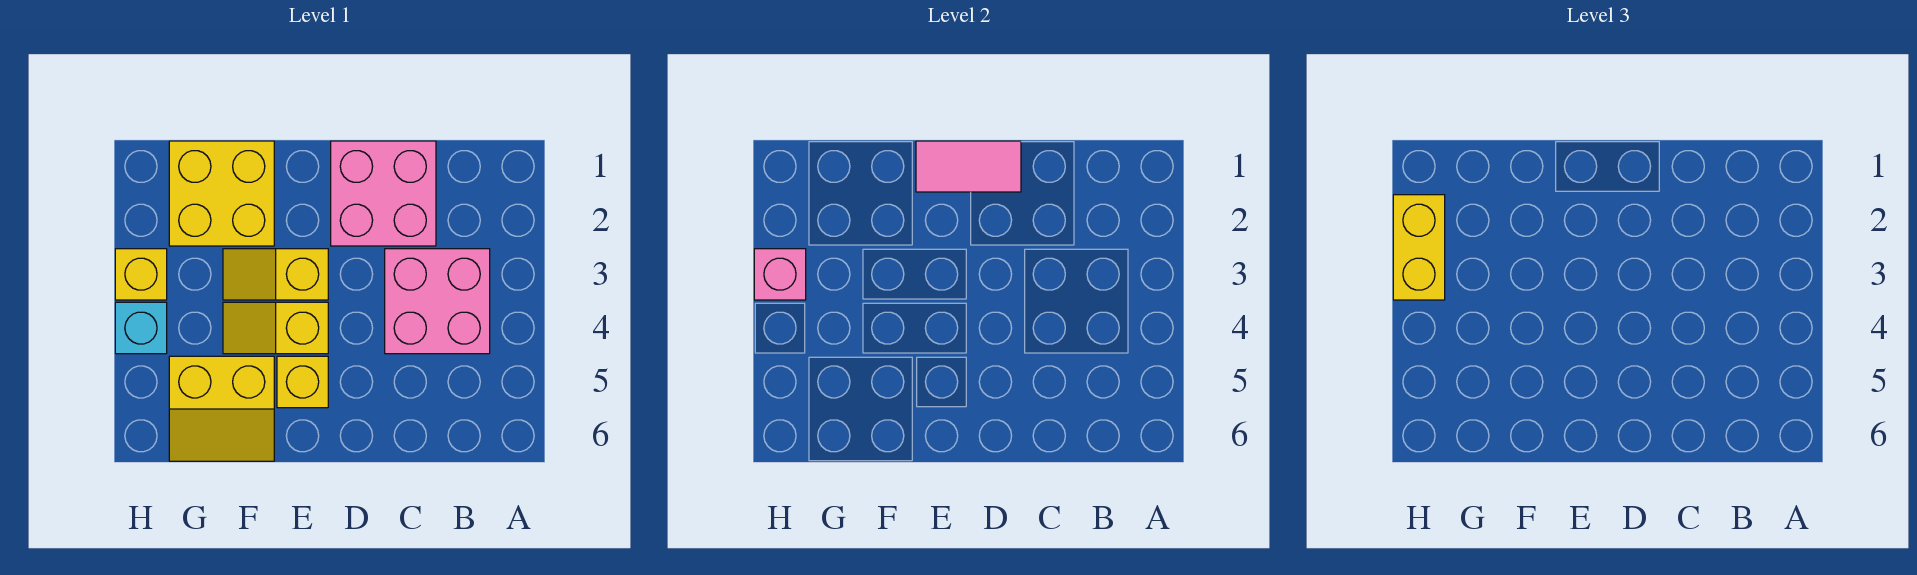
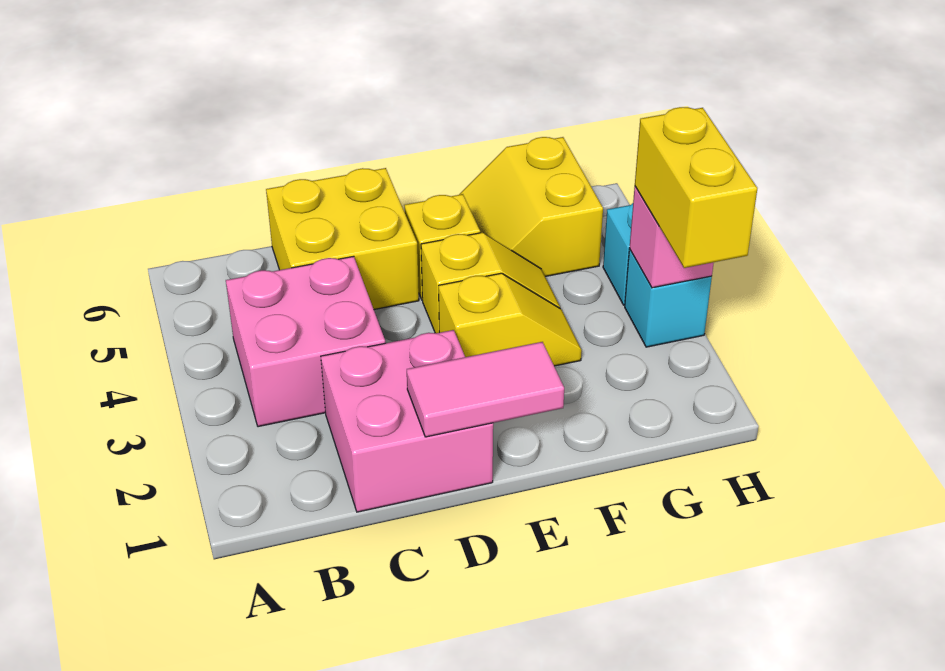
yellow 2x2 brick [169,141,274,246] -> yellow 2x2 brick moved to [266,168,419,309]
yellow 2x2 slope [169,356,274,461] -> yellow 2x2 slope turned to [459,137,603,277]
yellow 1x1 brick [115,249,167,300] -> cyan 1x1 brick [625,249,712,347]

